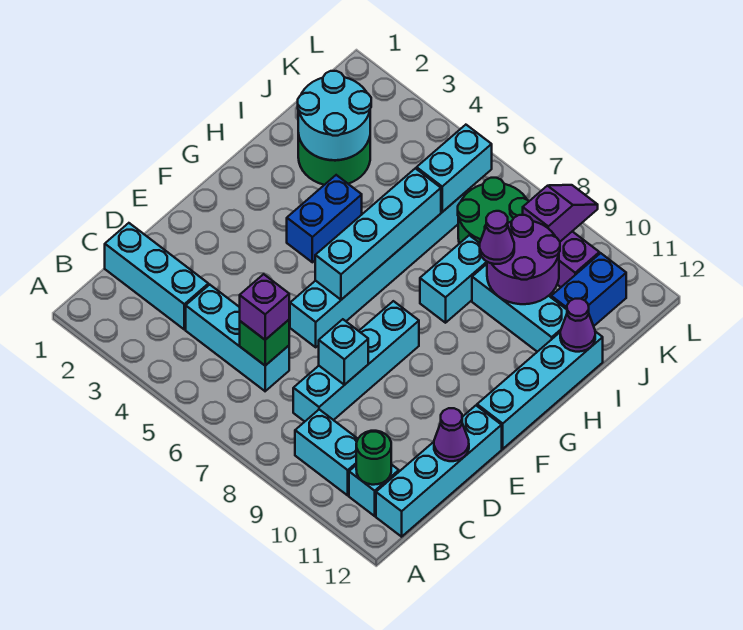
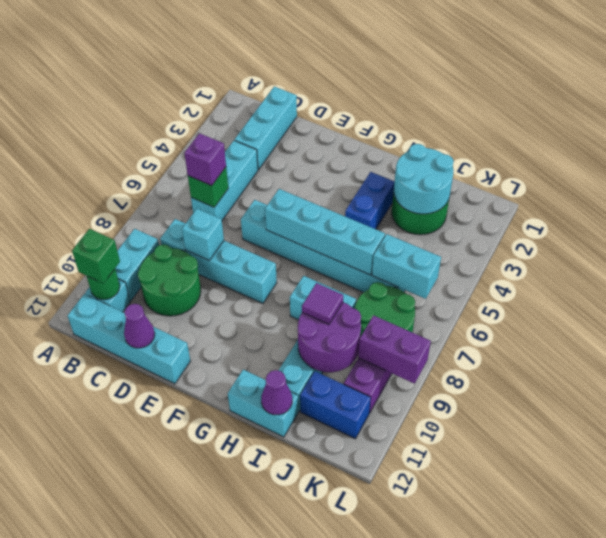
none -> green 1x1 brick [72,229,120,283]
none -> green 2x2 round brick [138,244,201,316]
cyan 1x4 brick [477,332,603,449] -> cyan 1x2 brick [228,370,298,437]
blue 1x2 brick [287,175,362,262] -> blue 1x2 brick turned to [345,172,395,229]
purple 1x1 cone [480,211,514,264] -> purple 1x1 tile [302,283,343,324]
purple 1x2 slope [523,185,598,241] -> purple 1x2 brick [358,315,431,384]

